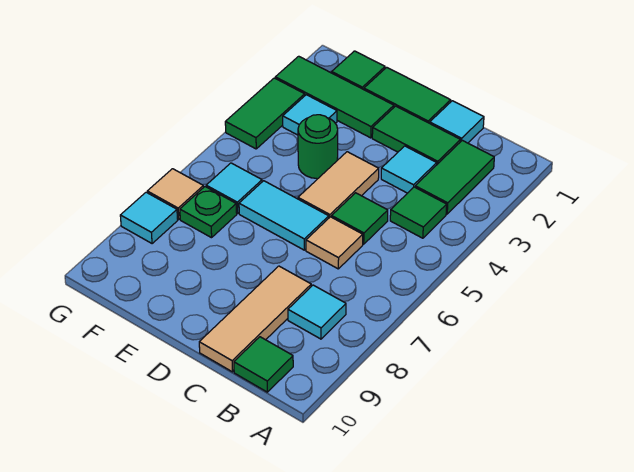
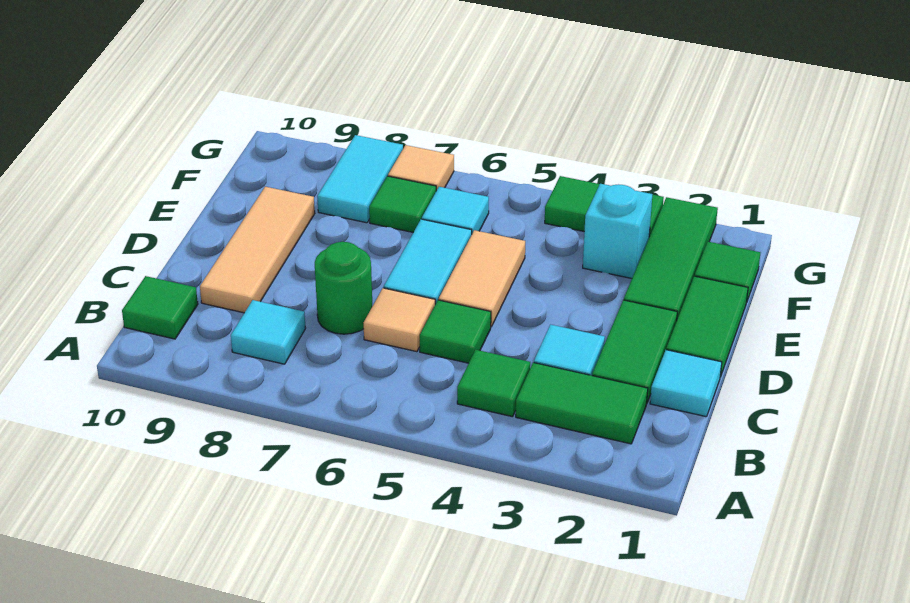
tan 1x3 tile [199,266,311,372] -> tan 1x3 tile turned to [200,187,315,313]
tan 1x2 tile [298,152,379,218] -> tan 1x2 tile turned to [439,230,525,327]
green 1x1 round brick [298,115,338,179] -> green 1x1 round brick moved to [315,242,372,334]
cyan 1x1 tile [283,95,337,135] -> cyan 1x1 brick [583,184,652,278]
green 1x1 plate [180,187,237,238] -> green 1x1 tile [369,176,436,232]
cyan 1x1 tile [120,192,178,244] -> cyan 1x2 tile [317,135,403,223]

